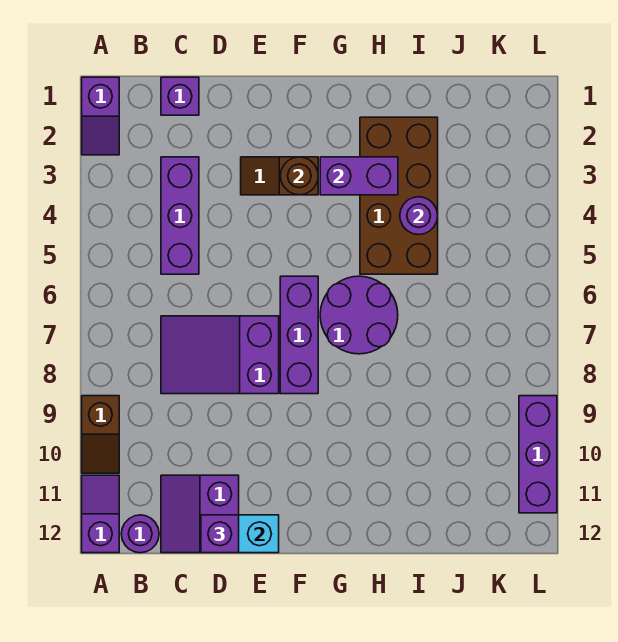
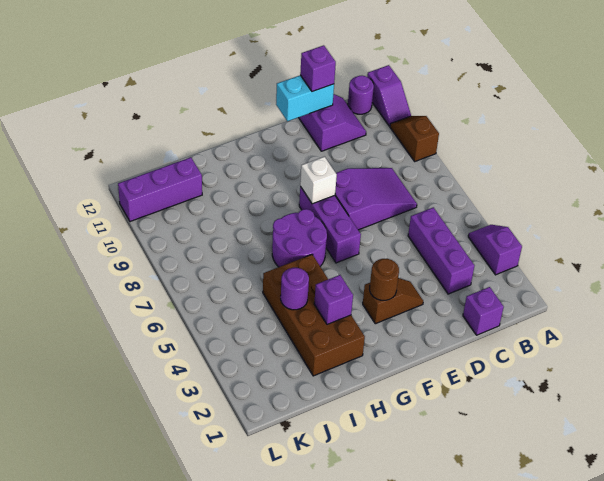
purple 1x2 slope [82,77,119,155] -> purple 1x2 slope moved to [468,225,522,275]
none -> white 1x1 brick [300,157,337,204]
purple 1x2 brick [320,157,398,195] -> purple 1x1 brick [314,275,353,324]
purple 1x3 brick [519,396,557,513] -> purple 1x3 brick turned to [118,157,202,222]

